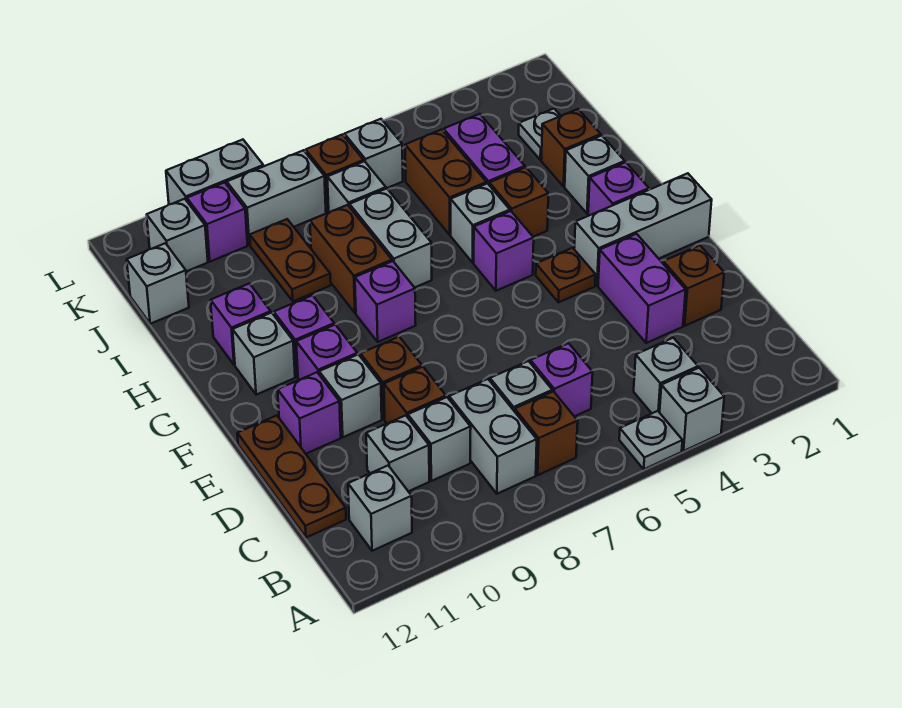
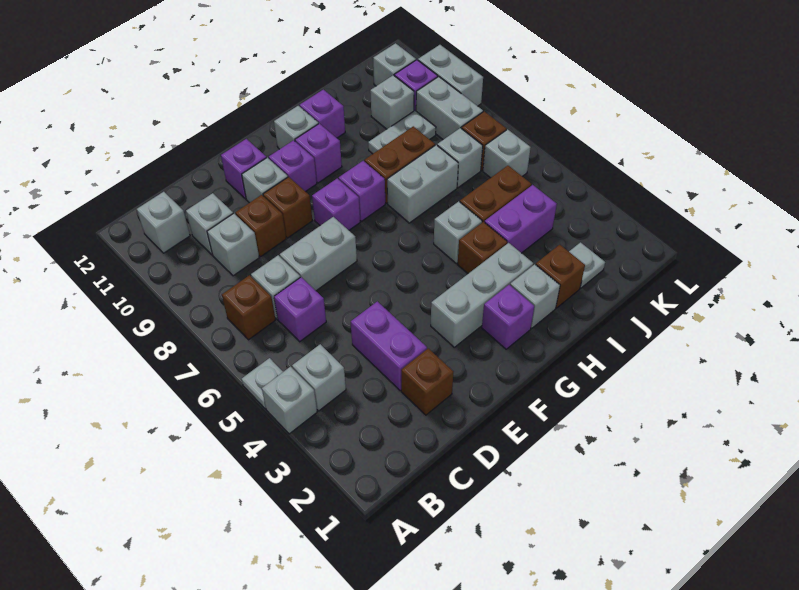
grey 1x2 brick [449,379,537,494] -> grey 1x2 brick moved to [280,217,357,291]
brown 1x3 plate [237,416,346,538] -> none
purple 1x2 brick [598,234,686,343] -> purple 1x2 brick turned to [351,301,427,390]
grey 1x3 brick [574,173,712,286] -> grey 1x3 brick turned to [431,243,533,347]
brown 1x1 plate [536,248,596,302] -> none
purple 1x1 brick [474,211,534,291] -> purple 1x1 brick moved to [312,178,360,230]
brown 1x2 plate [250,219,331,301] -> grey 1x2 plate [368,111,436,154]
grey 1x1 brick [127,243,189,324] -> grey 1x1 brick moved to [370,75,414,129]

